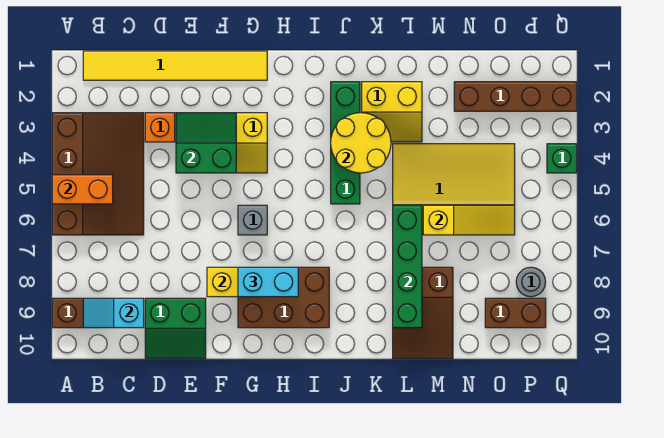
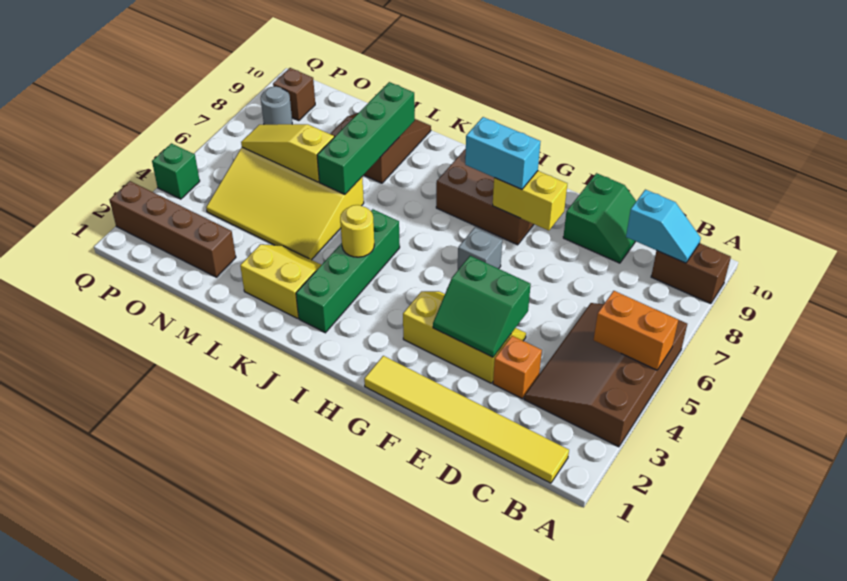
green 2x2 slope [145,298,206,359] -> green 2x2 slope turned to [563,173,636,263]
yellow 2x2 round brick [331,113,391,173] -> yellow 1x1 round brick [340,205,374,257]
brown 1x2 brick [485,298,546,328] -> brown 1x1 brick [273,68,315,121]

